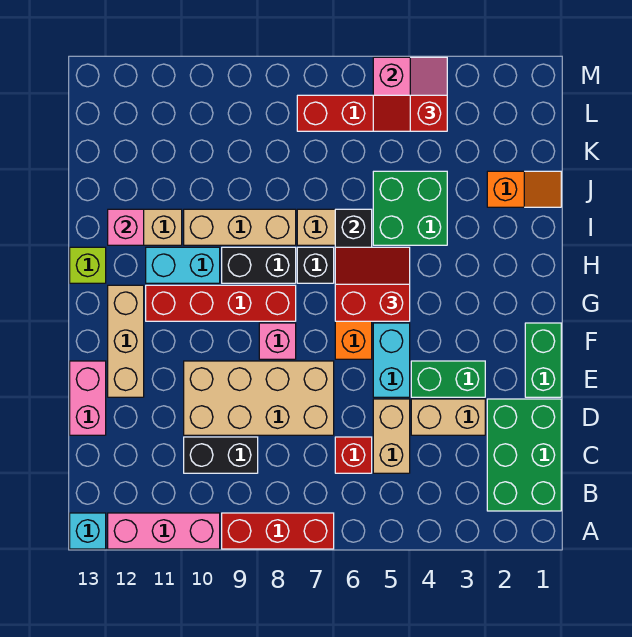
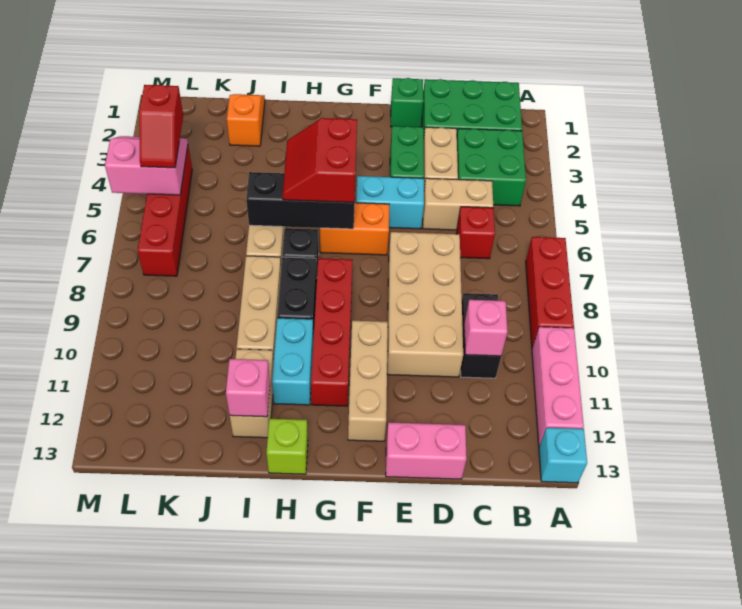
green 1x2 brick [525,323,561,397] -> green 1x1 brick [391,78,423,127]
tan 1x3 brick [108,285,144,397] -> tan 1x3 brick turned to [348,321,388,441]
pink 1x1 brick [259,323,296,359] -> pink 1x1 brick moved to [464,300,508,356]
green 2x2 brick [373,171,447,245] -> green 2x2 brick moved to [457,128,526,206]

